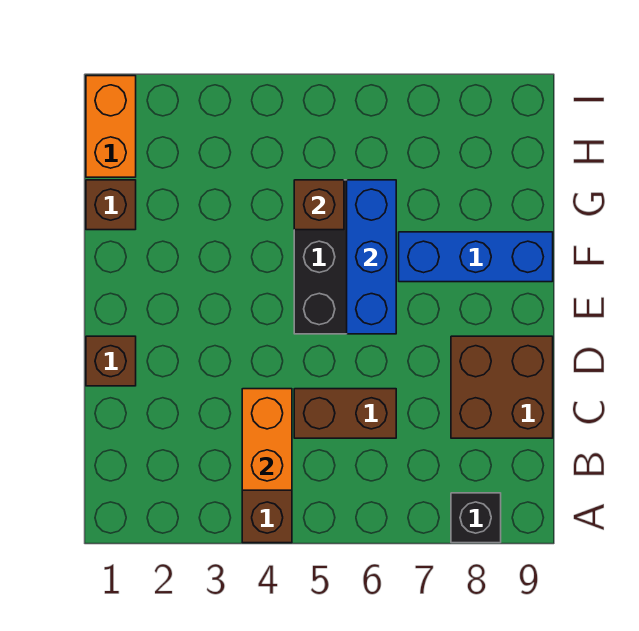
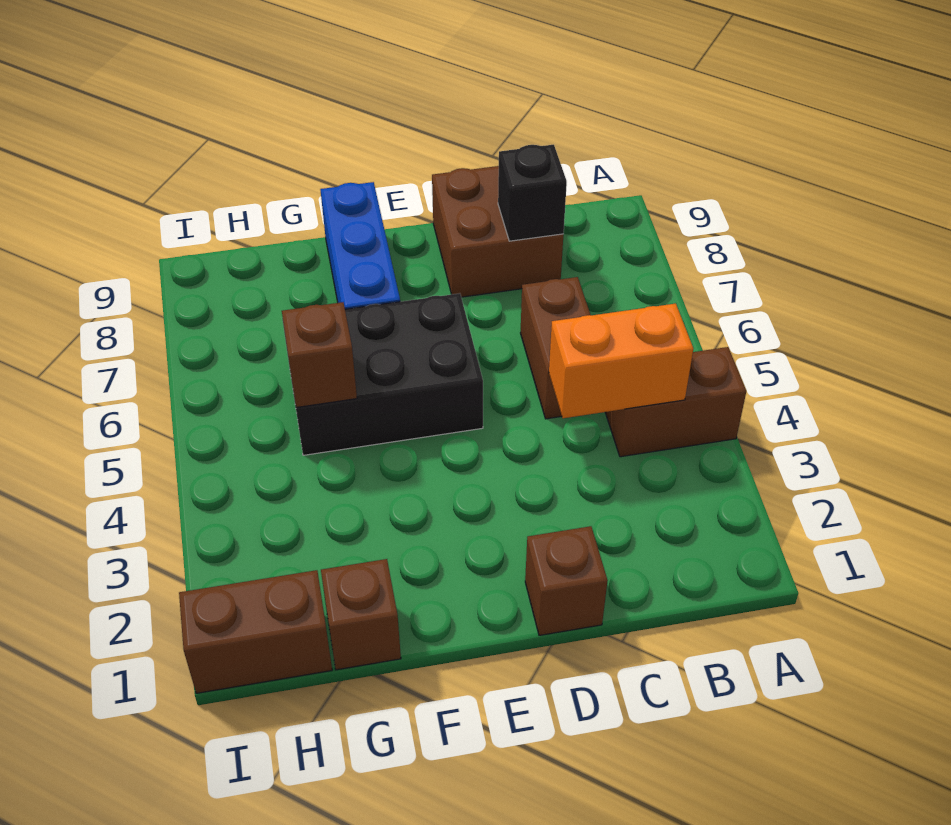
black 1x1 brick [451,493,501,543] -> black 1x1 brick moved to [498,145,567,241]
blue 1x3 brick [347,180,396,334] -> none
orange 1x2 brick [86,76,136,177] -> brown 1x2 brick [179,570,332,693]

